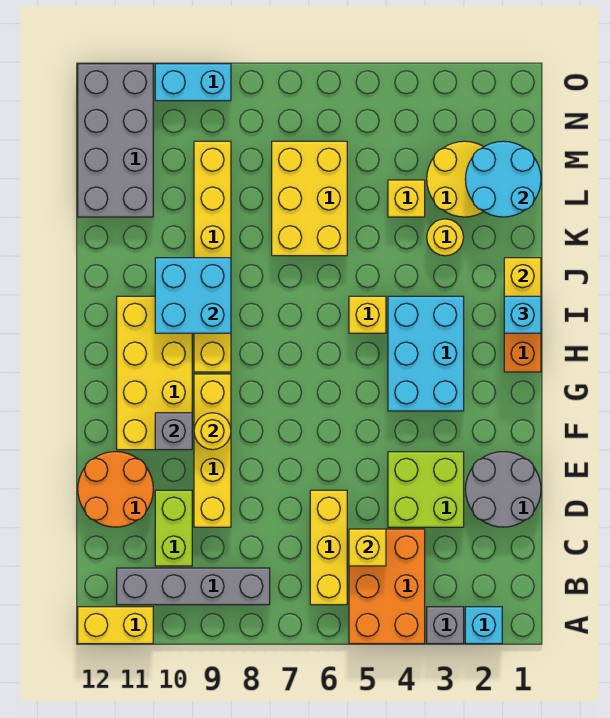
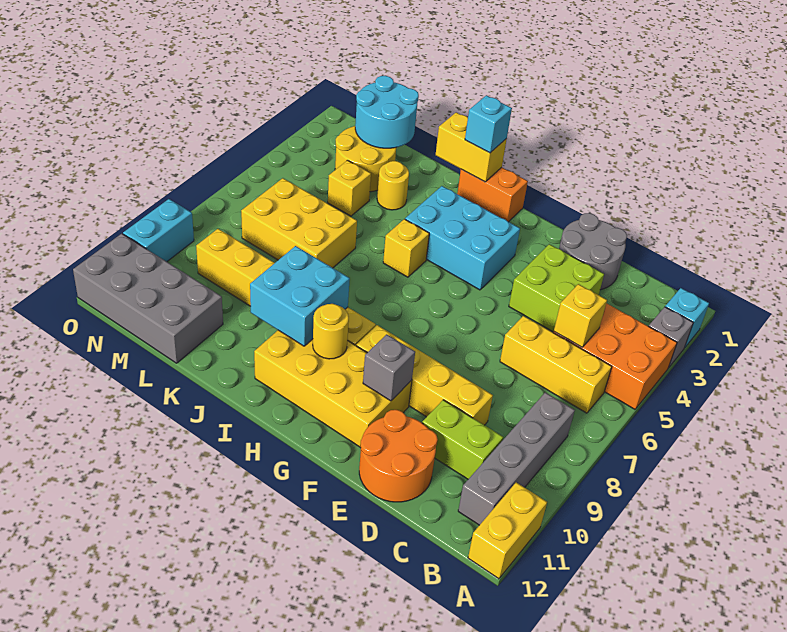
yellow 1x1 round brick [194,413,231,450] -> yellow 1x1 round brick moved to [313,304,349,359]

